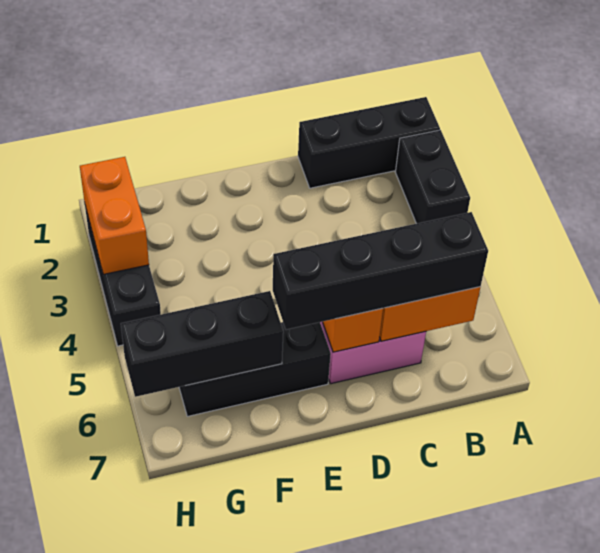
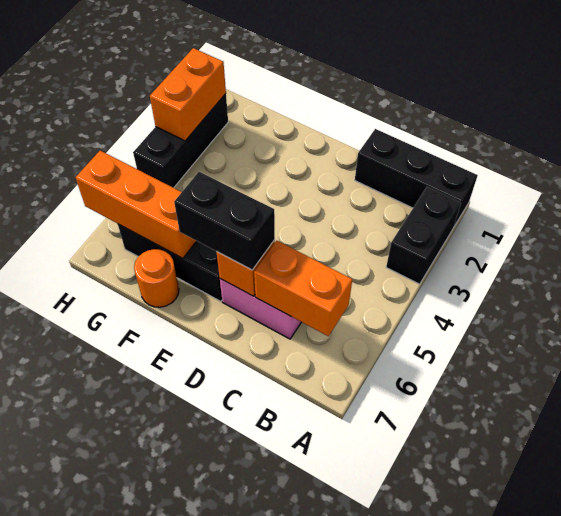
black 1x4 brick [273,212,488,330] -> black 1x2 brick [174,172,275,270]
black 1x3 brick [121,291,283,397] -> orange 1x3 brick [76,151,196,258]
none -> orange 1x1 round brick [134,249,179,307]

